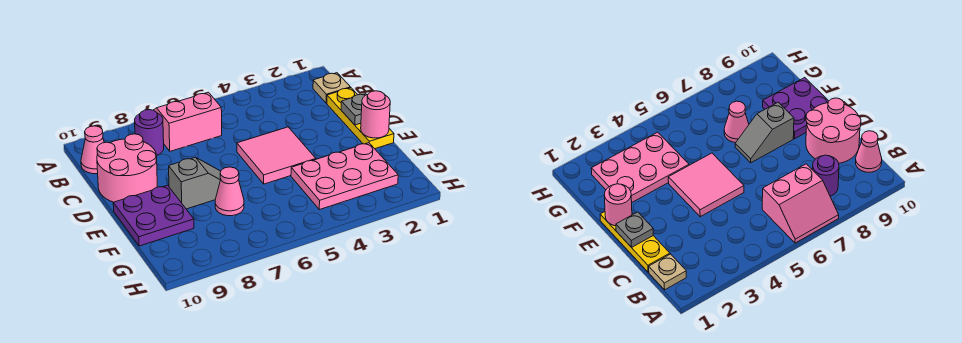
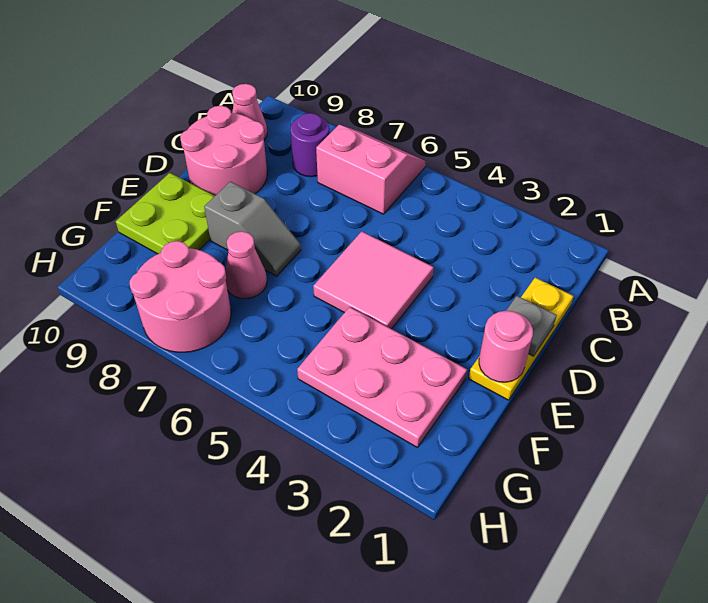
tan 1x1 plate [313,73,350,103] -> none
purple 2x2 plate [113,185,194,246] -> lime 2x2 plate [116,173,214,254]
none -> pink 2x2 round brick [130,241,231,352]

